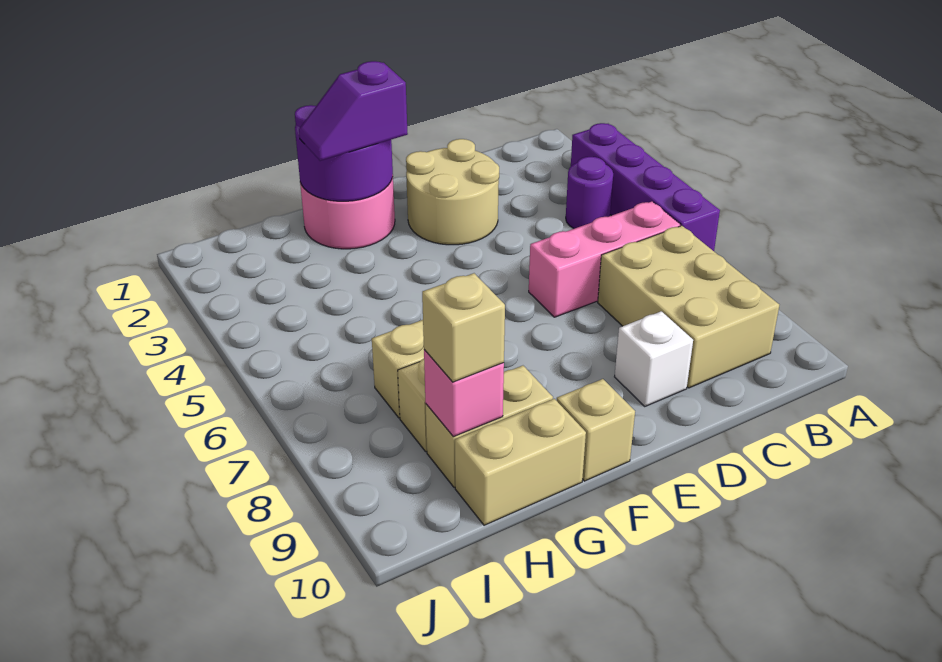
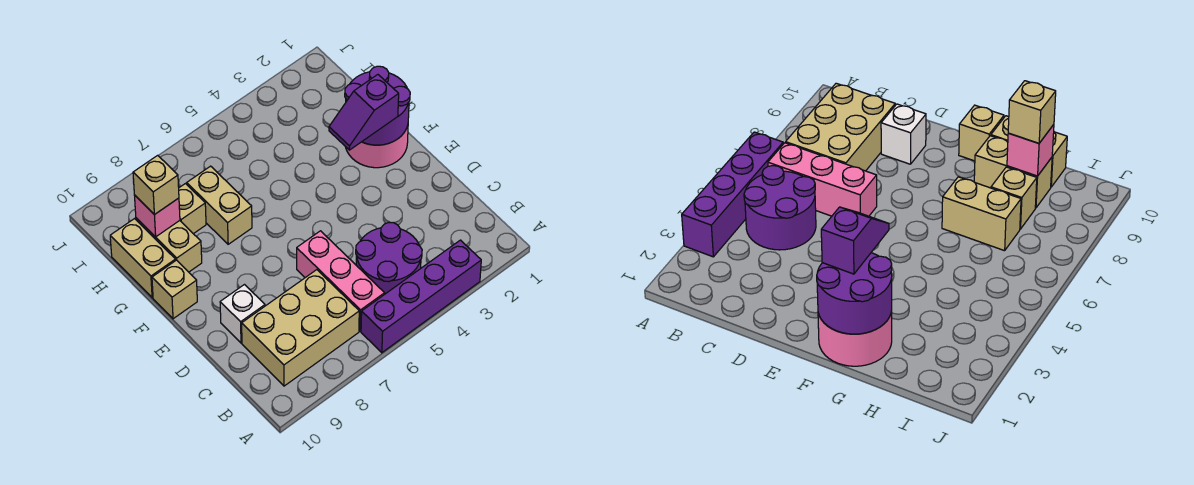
purple 1x1 round brick [566,157,613,229] -> purple 2x2 round brick [356,223,422,294]
tan 2x2 round brick [406,139,499,245] -> none
purple 1x2 slope [299,61,408,161] -> purple 1x2 slope turned to [329,75,399,150]

